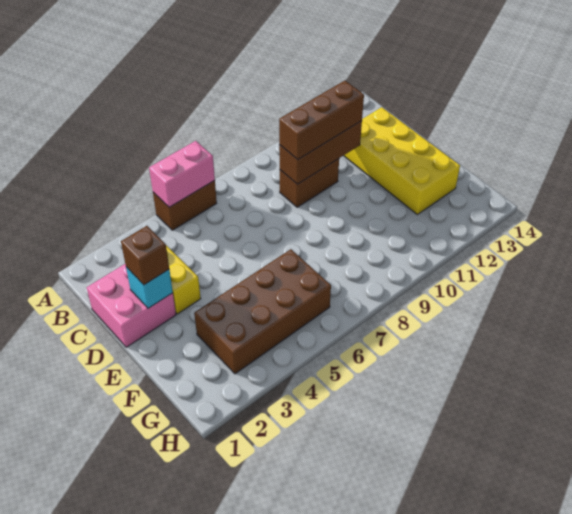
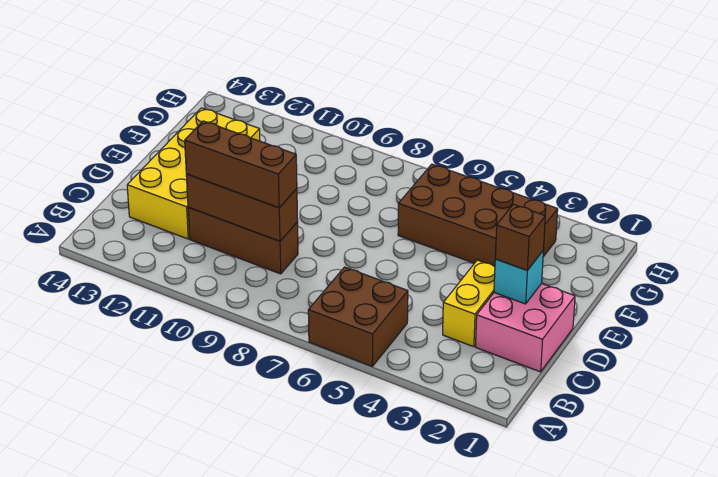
brown 1x2 brick [153,181,217,230] -> brown 2x2 brick [308,267,408,366]
pink 1x2 brick [149,141,215,207] -> none
brown 1x2 brick [280,159,339,207] -> brown 1x3 brick [188,207,298,274]

